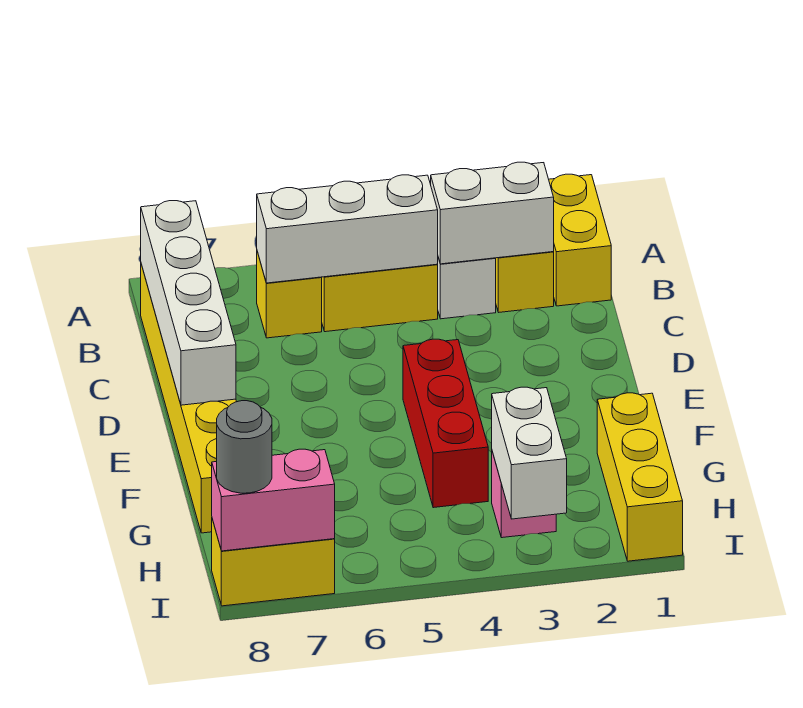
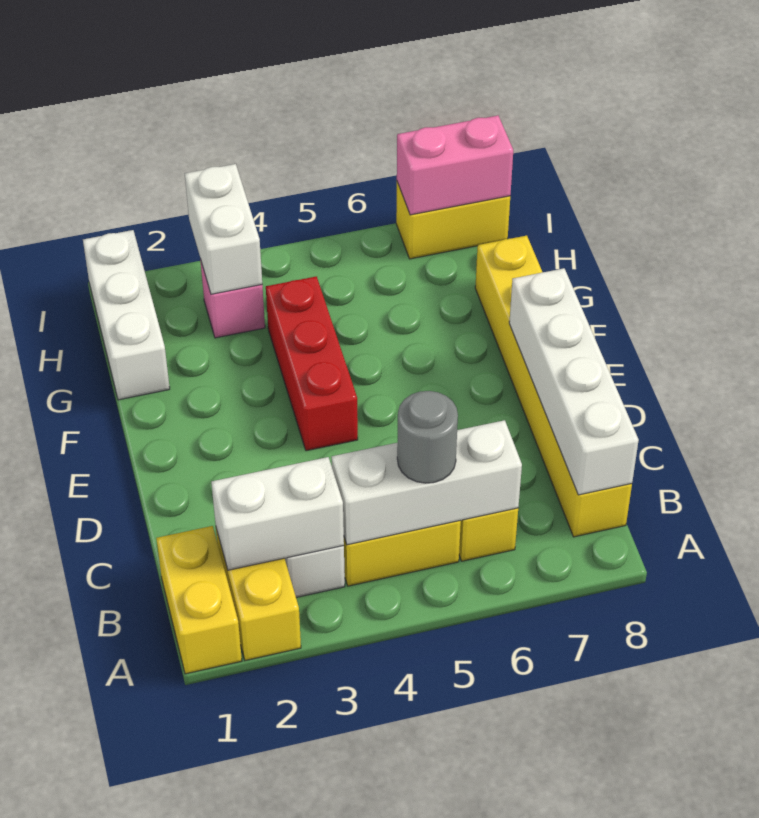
yellow 1x3 brick [597,393,683,561] -> white 1x3 brick [83,230,170,400]
grey 1x1 round brick [217,401,272,493] -> grey 1x1 round brick moved to [397,391,458,483]

